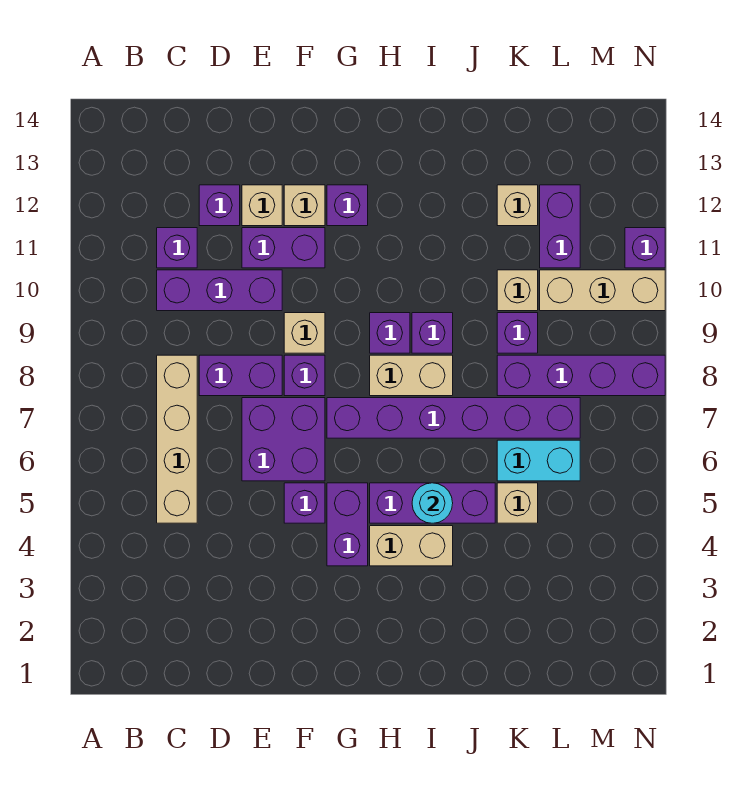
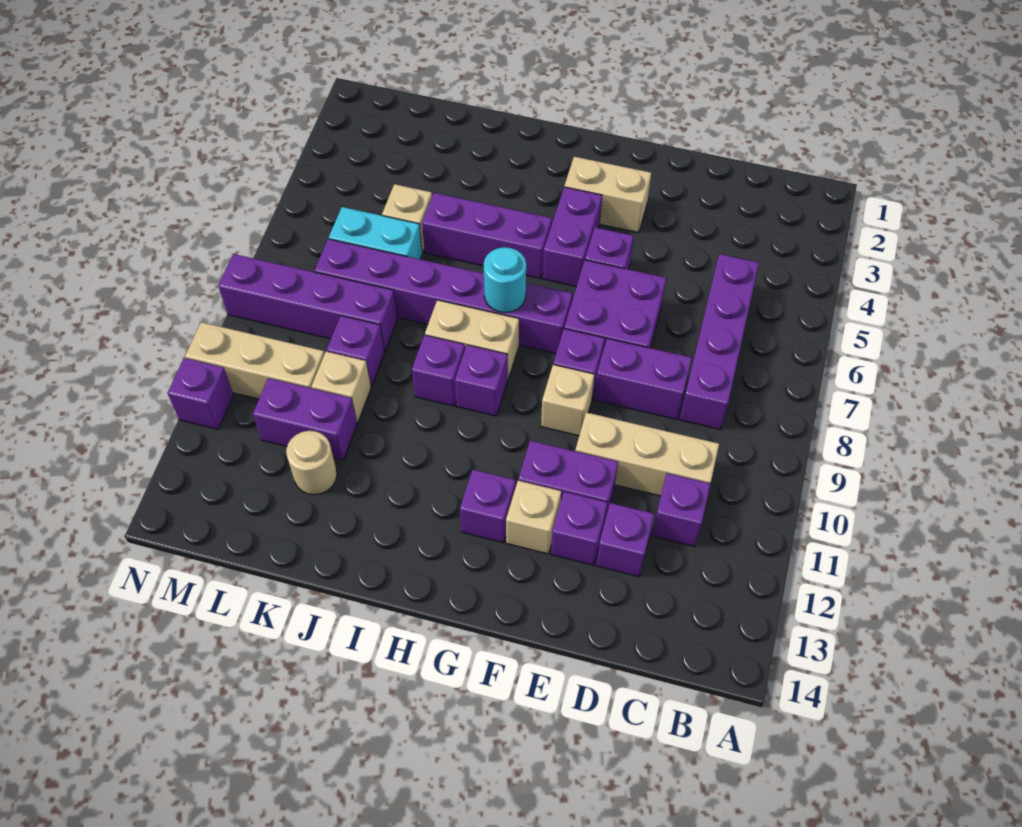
tan 1x4 brick [157,355,197,523] -> purple 1x4 brick [680,254,759,429]
purple 1x3 brick [157,270,282,311] -> tan 1x3 brick [575,412,719,496]
tan 1x1 brick [242,185,282,226] -> purple 1x1 brick [551,492,608,565]
tan 1x2 brick [370,526,453,566] -> tan 1x2 brick moved to [564,157,651,233]
cyan 1x1 round brick [412,483,453,523] -> cyan 1x1 round brick moved to [483,247,526,312]
tan 1x1 brick [497,185,538,226] -> tan 1x1 round brick [286,431,337,495]
purple 1x2 brick [540,185,580,268] -> purple 1x2 brick turned to [253,378,357,460]

